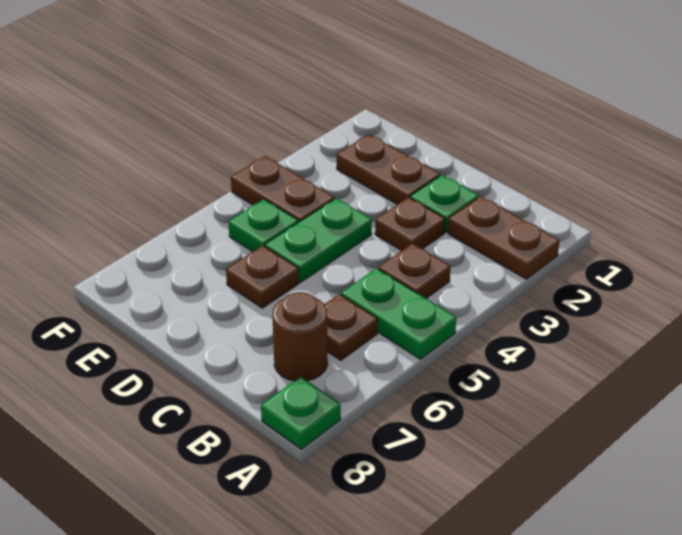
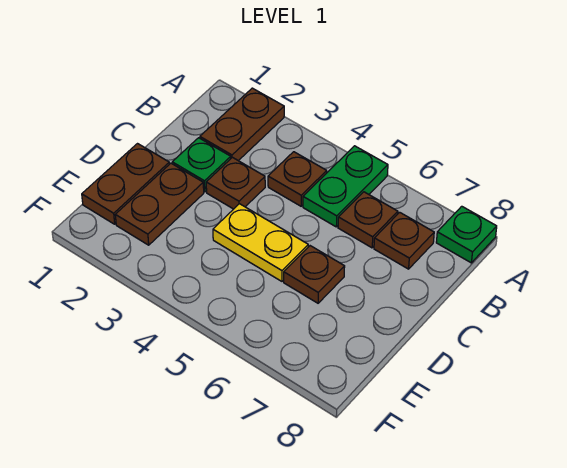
brown 1x1 round brick [272,292,328,381] -> brown 1x1 plate [374,212,434,269]
green 1x2 plate [265,198,372,282] -> yellow 1x2 plate [213,204,308,281]
brown 1x2 plate [231,156,335,222] -> brown 1x2 plate moved to [82,144,169,224]
green 1x1 plate [229,199,298,252] -> none

